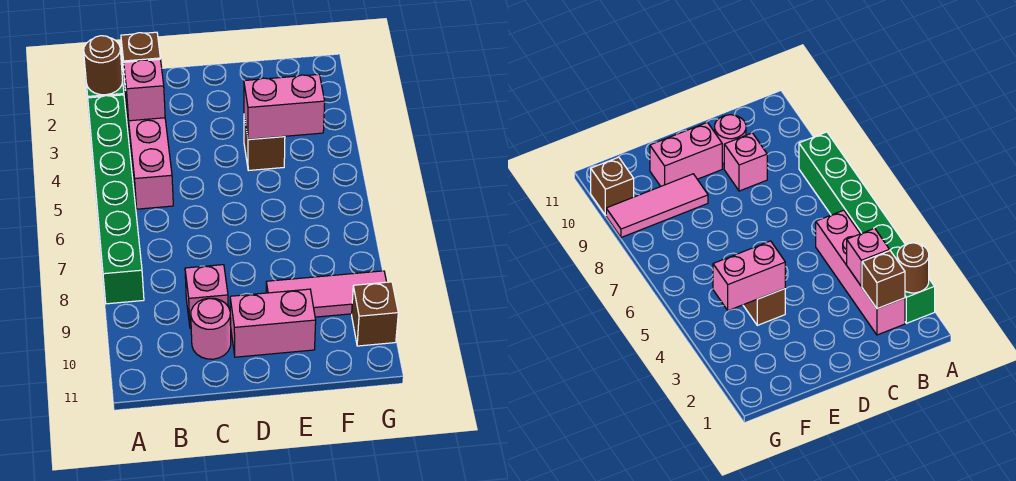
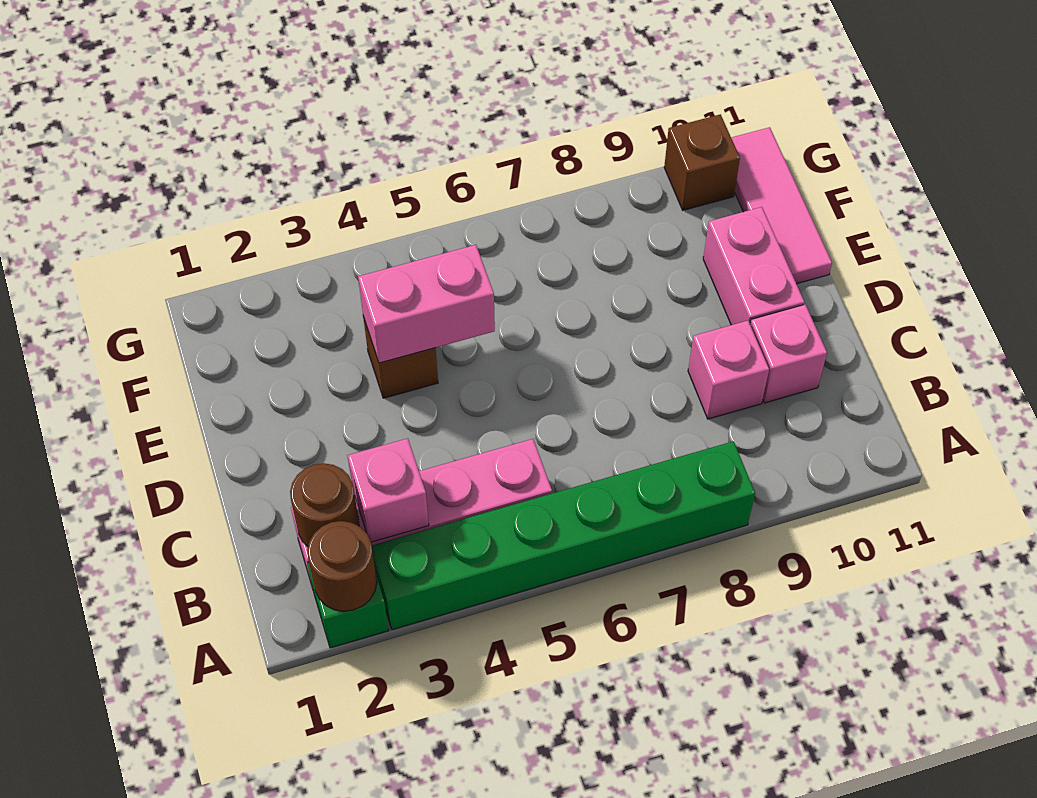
brown 1x1 brick [121,32,160,81] -> brown 1x1 round brick [290,463,359,547]
pink 1x1 round brick [191,298,231,359] -> pink 1x1 brick [750,304,827,403]
pink 1x2 brick [244,74,325,139] -> pink 1x2 brick turned to [358,245,495,363]
pink 1x3 tile [266,271,386,317] -> pink 1x3 tile moved to [731,127,832,284]

